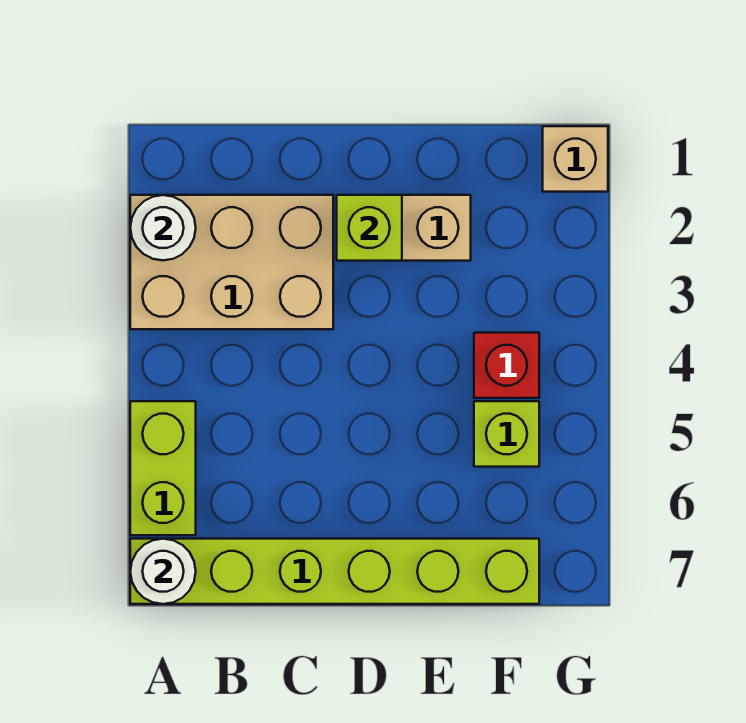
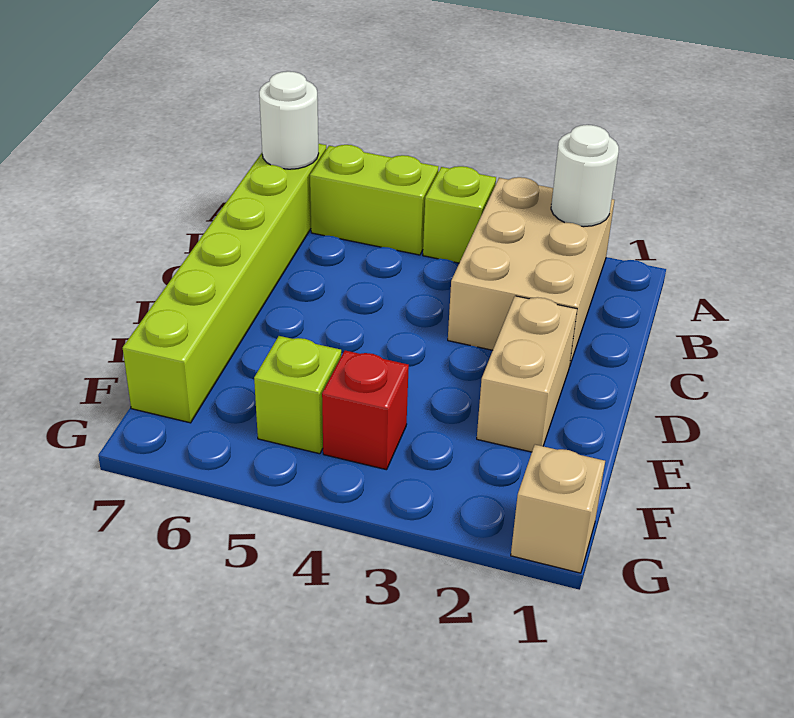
lime 1x1 brick [337,195,402,261] -> lime 1x1 brick moved to [423,166,496,263]

